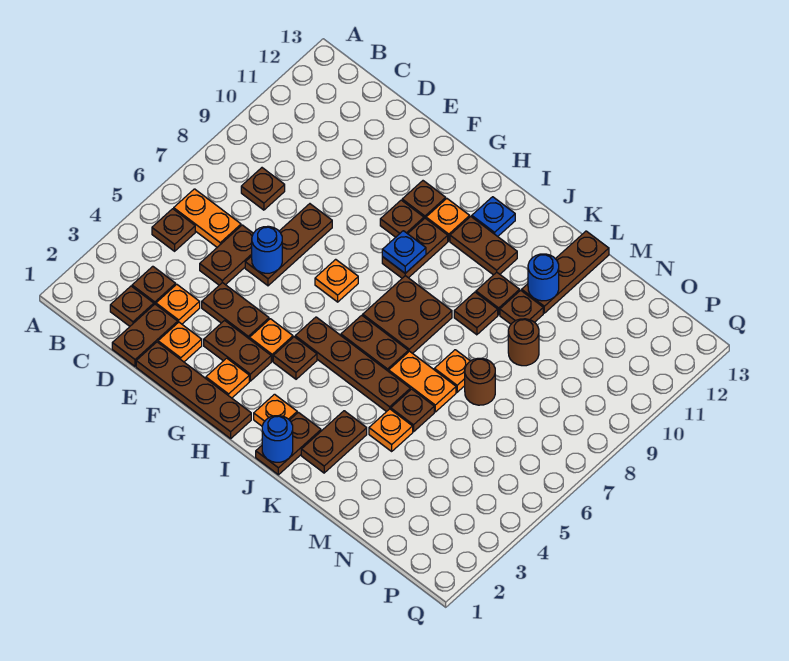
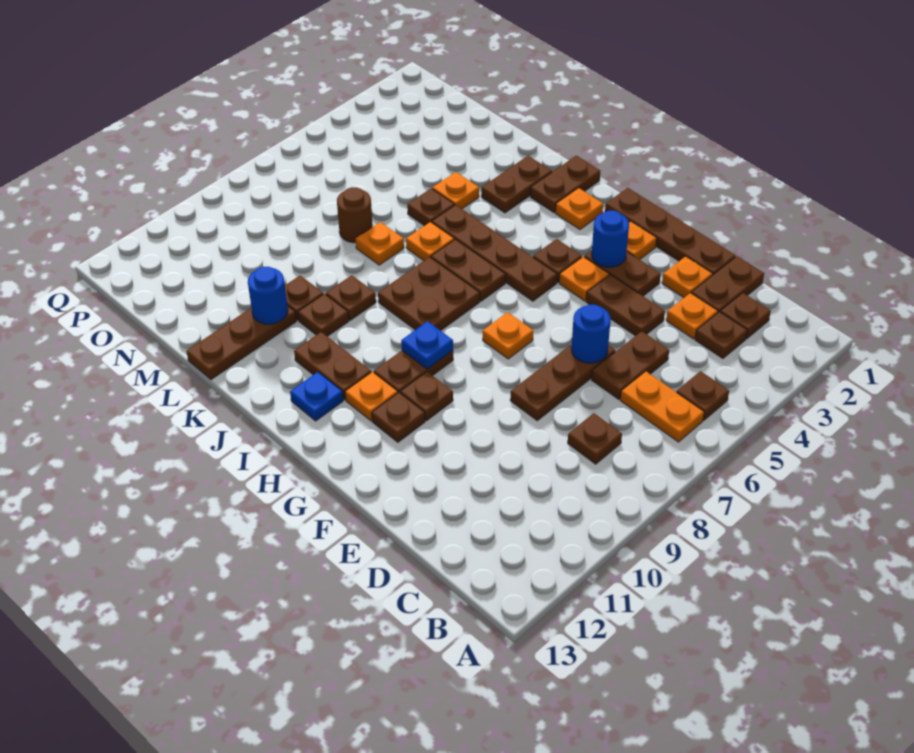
blue 1x1 round brick [262,415,293,462] -> blue 1x1 round brick moved to [592,211,629,267]
orange 1x2 plate [389,351,456,412] -> orange 1x1 plate [406,222,454,261]
brown 1x1 round brick [508,319,539,366] -> none

